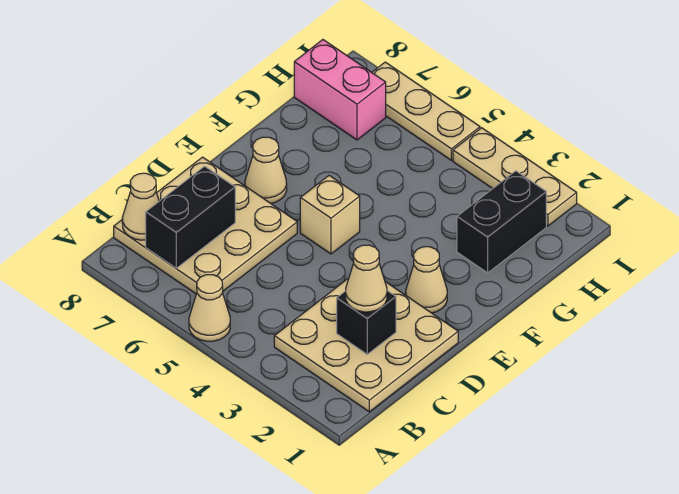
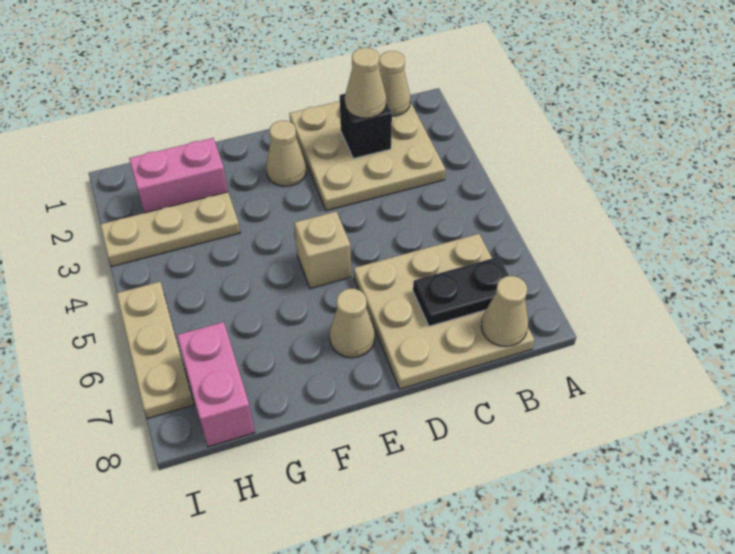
tan 1x1 cone [189,275,230,341] -> tan 1x1 cone moved to [379,51,410,116]
black 1x2 brick [146,166,235,268] -> black 1x2 plate [413,257,509,326]
black 1x2 brick [457,171,546,273] -> pink 1x2 brick [129,138,228,213]
tan 1x3 plate [453,128,577,226] -> tan 1x3 plate turned to [100,192,240,266]

